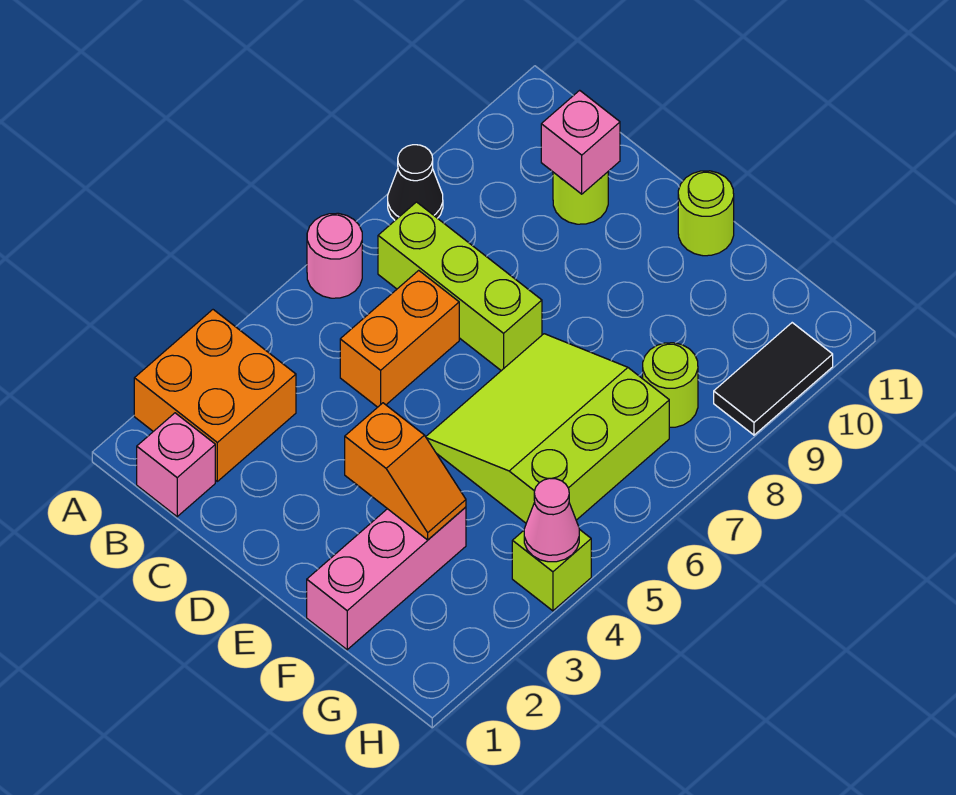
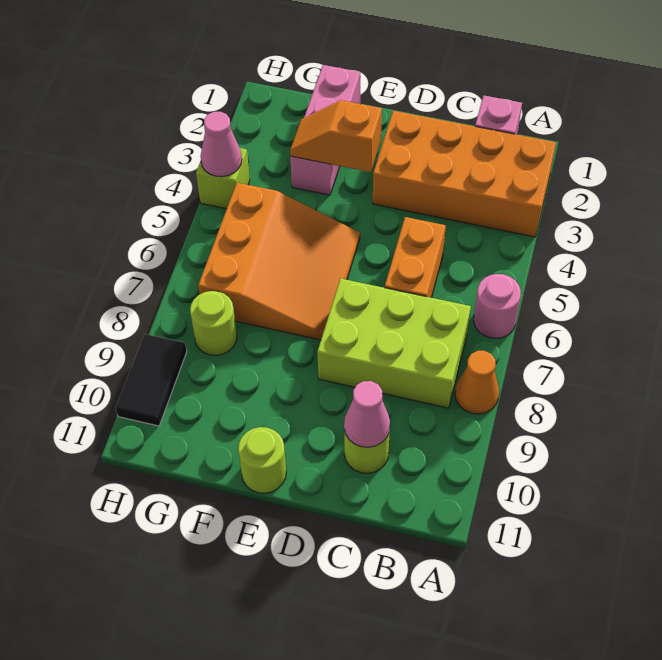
orange 2x2 brick [134,310,296,481] -> orange 2x4 brick [373,111,556,237]
black 1x1 cone [388,145,443,220] -> orange 1x1 cone [455,351,499,414]
lime 1x3 brick [378,202,542,371] -> lime 2x3 brick [317,279,471,408]
pink 1x1 brick [541,90,620,194] -> pink 1x1 cone [344,381,390,447]
lime 3x3 slope [426,334,669,523] -> orange 3x3 slope [198,183,360,340]

